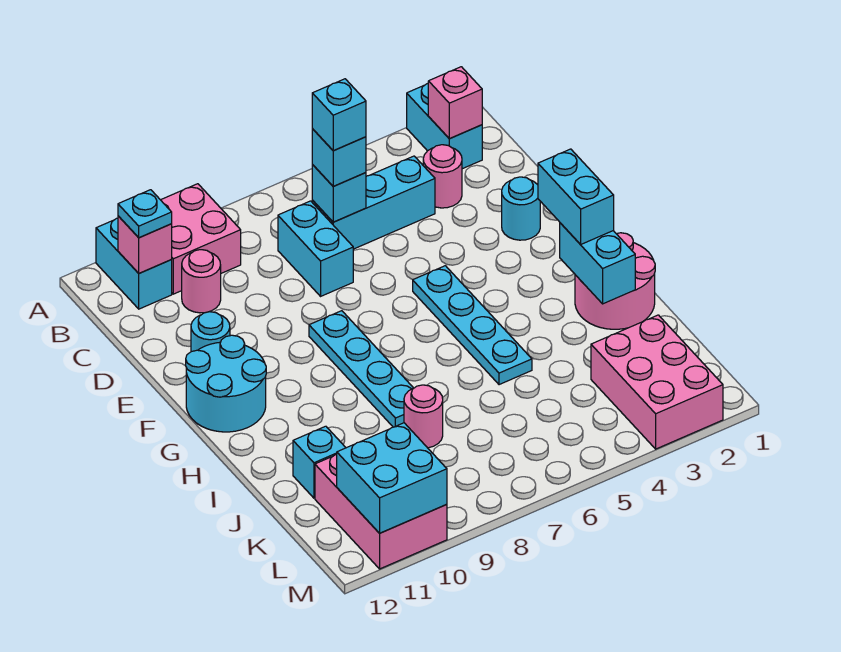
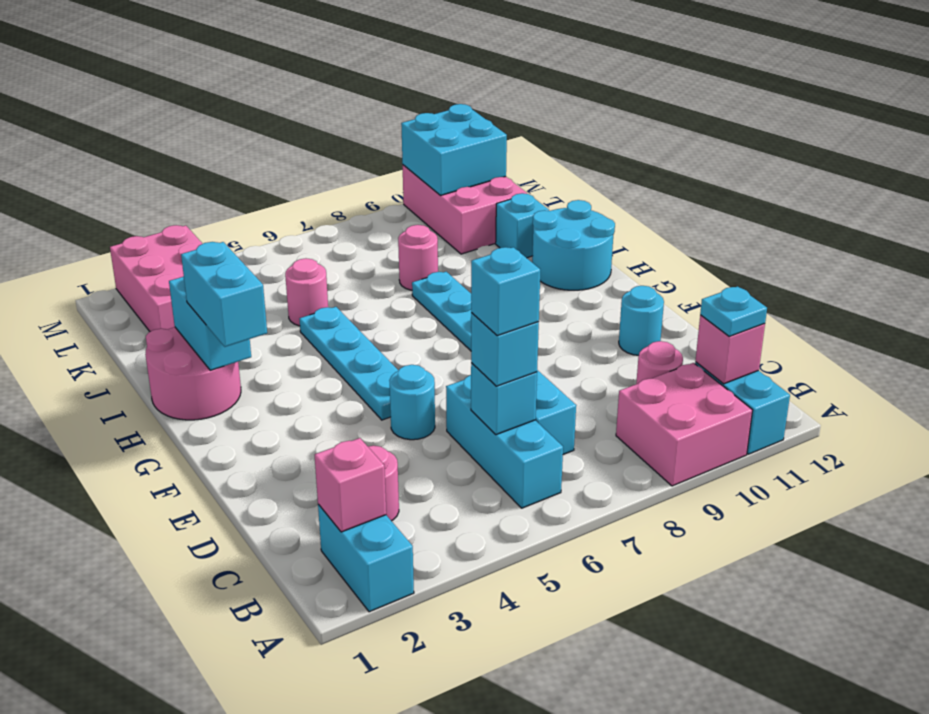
cyan 1x3 brick [312,156,435,249] -> cyan 1x3 brick turned to [446,375,563,508]
cyan 1x1 round brick [502,177,540,240] -> cyan 1x1 round brick moved to [389,365,435,440]
cyan 2x2 round brick [186,335,266,432] -> cyan 2x2 round brick moved to [532,200,615,290]
none -> pink 1x1 round brick [285,258,328,326]

